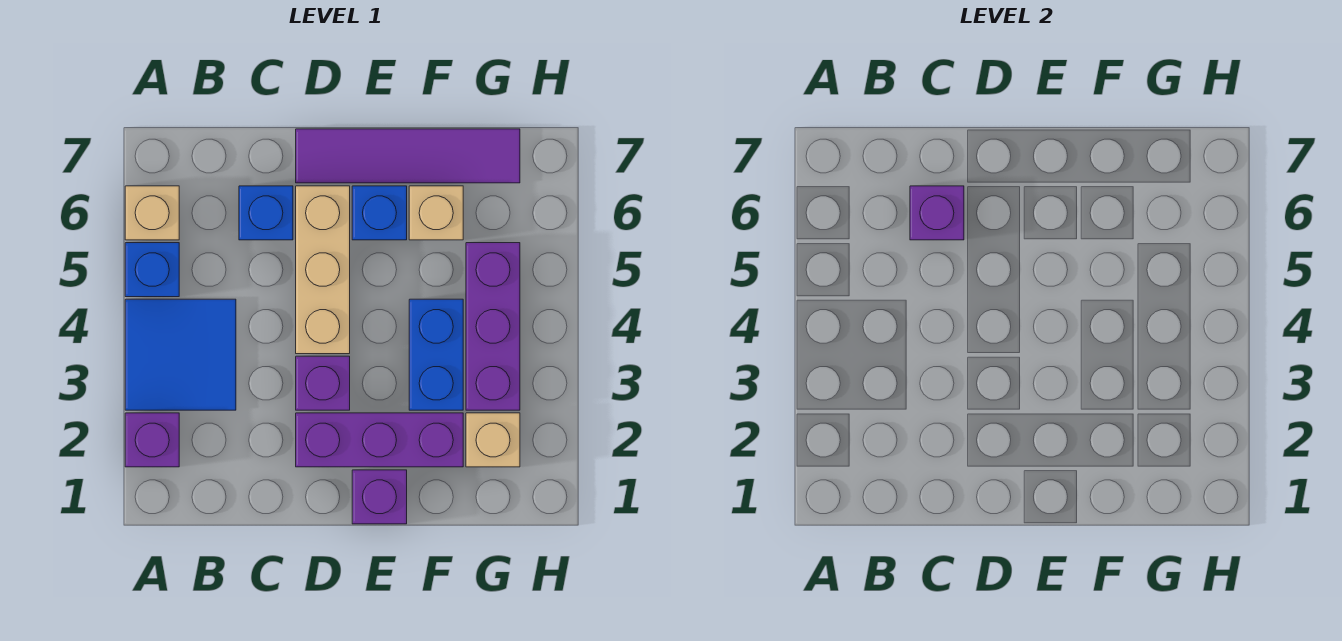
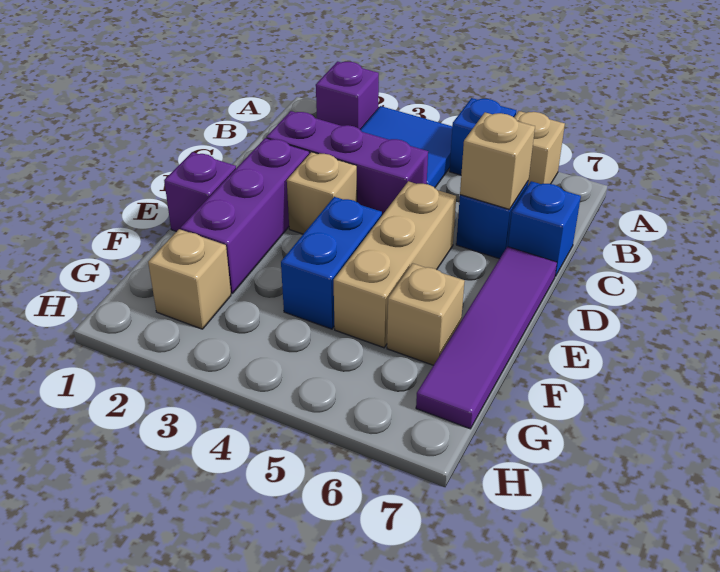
purple 1x1 brick [910,186,964,240] -> tan 1x1 brick [460,112,535,209]
purple 1x1 brick [296,356,350,410] -> tan 1x1 brick [287,152,357,234]
tan 1x3 brick [296,186,350,354] -> tan 1x3 brick turned to [334,181,456,348]
blue 1x1 brick [352,186,407,240] -> blue 1x1 brick moved to [508,181,581,276]
blue 1x2 brick [409,299,463,410] -> blue 1x2 brick turned to [281,197,382,329]
purple 1x3 brick [466,243,520,410] -> purple 1x3 brick moved to [266,111,428,215]

